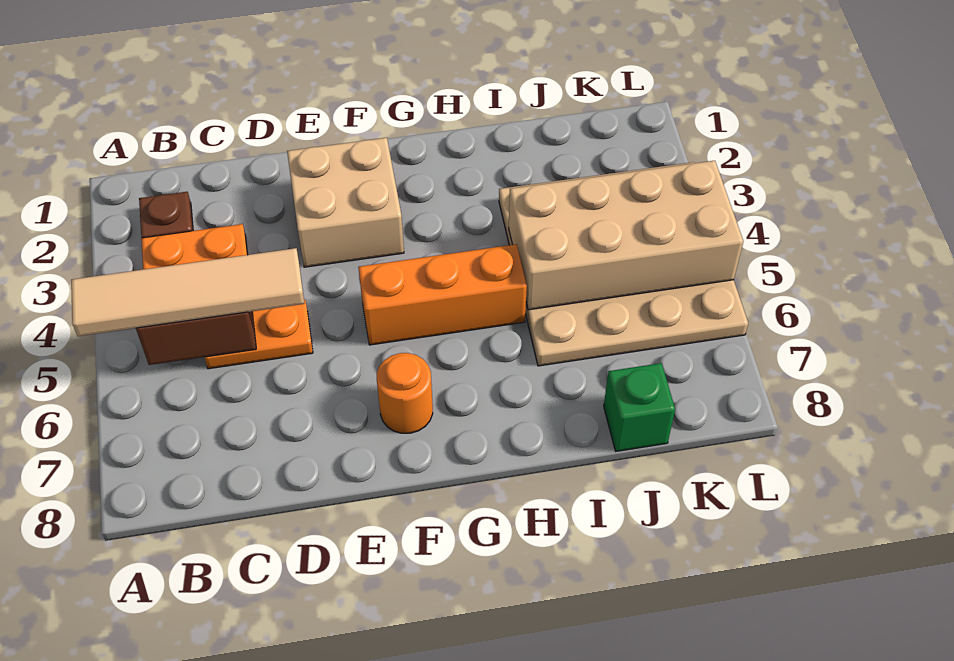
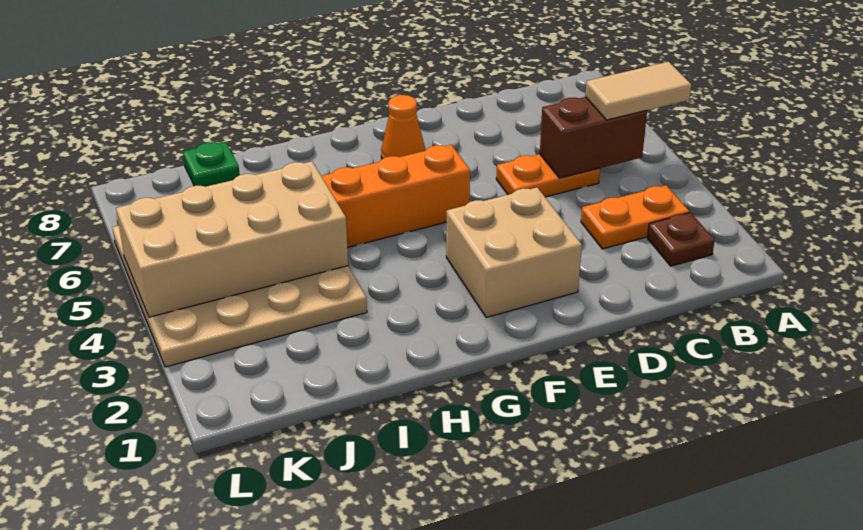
tan 1x4 tile [71,248,304,336] -> tan 1x2 tile [585,62,691,120]
orange 1x1 round brick [377,353,433,433] -> orange 1x1 cone [381,95,425,159]
green 1x1 brick [604,363,675,451] -> green 1x1 plate [183,142,240,187]

